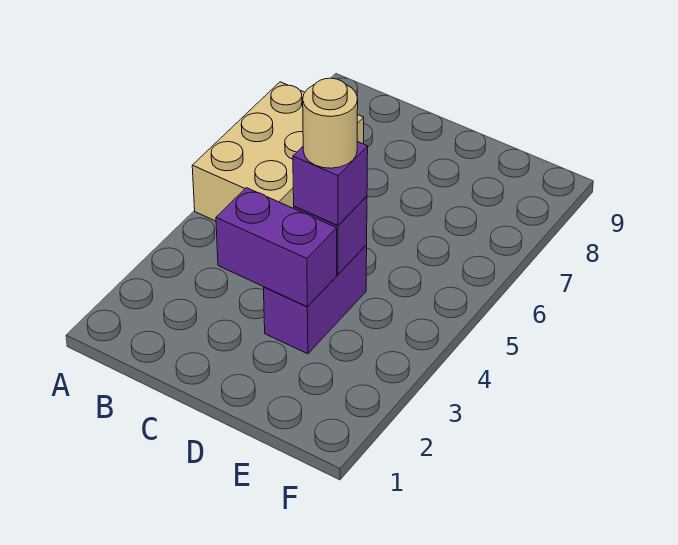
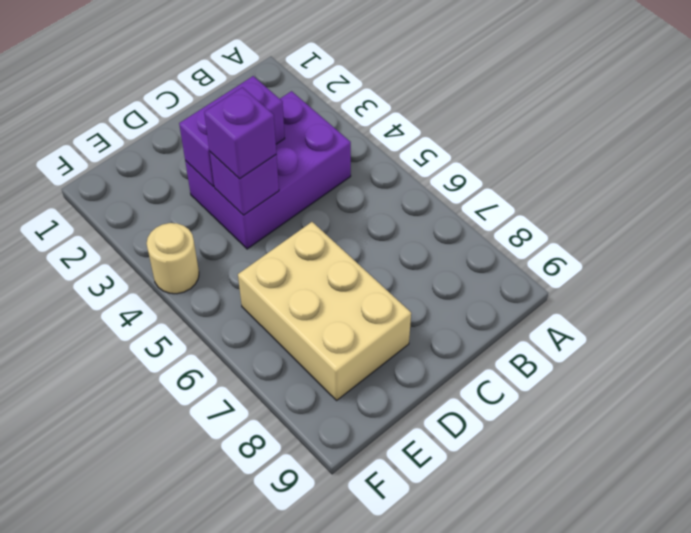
tan 2x3 brick [192,82,364,221] -> tan 2x3 brick moved to [238,222,411,400]
purple 1x2 brick [263,245,367,354] -> purple 2x3 brick [185,91,351,249]
tan 1x1 round brick [303,78,358,168] -> tan 1x1 round brick moved to [147,223,199,294]

